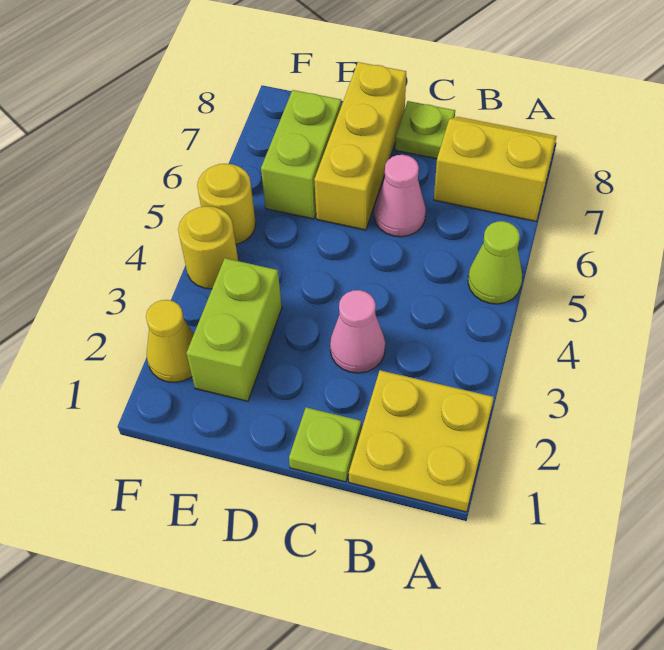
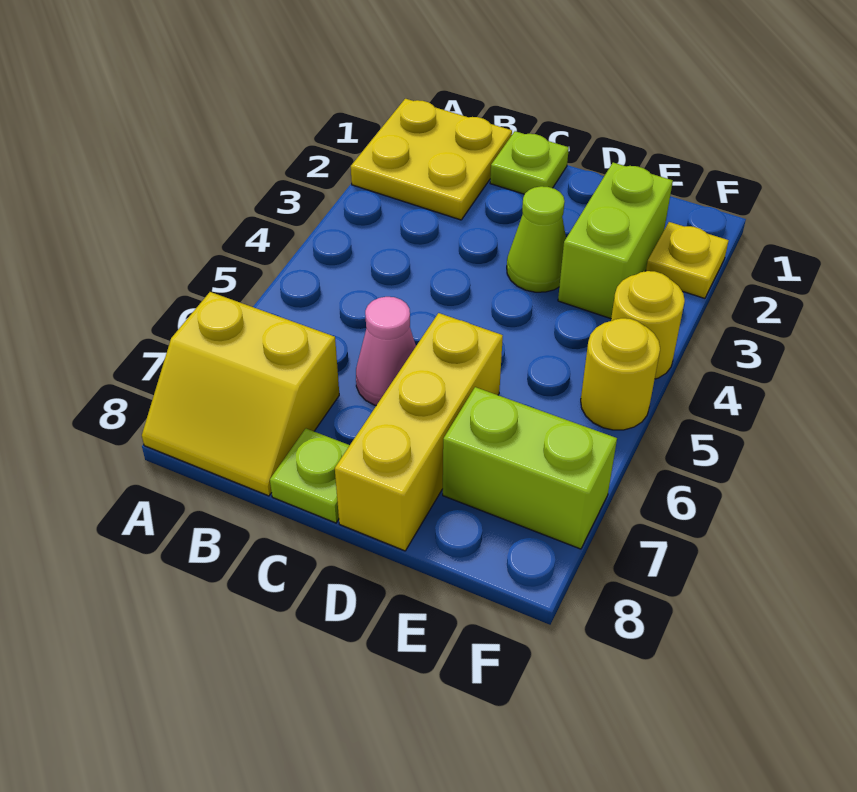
lime 1x1 cone [468,221,522,304] -> lime 1x1 cone moved to [507,186,566,292]
pink 1x1 cone [330,290,385,373] -> none
lime 1x2 brick [261,90,341,219] -> lime 1x2 brick turned to [443,387,617,549]
yellow 1x1 cone [146,300,194,382] -> yellow 1x1 plate [646,222,729,298]

